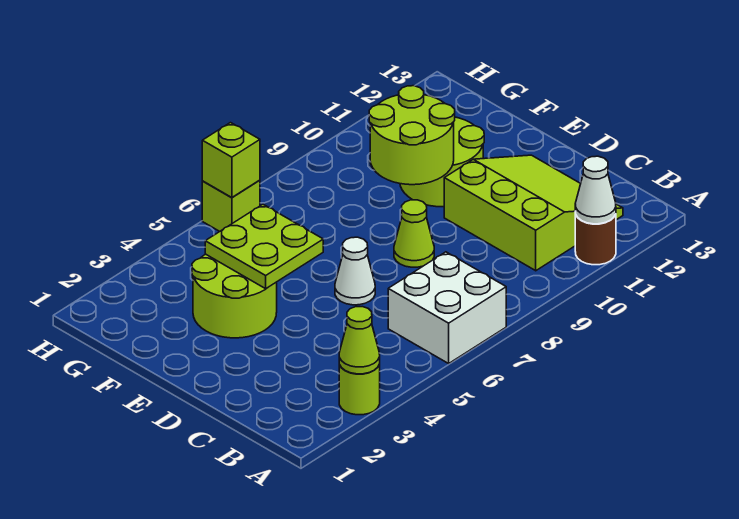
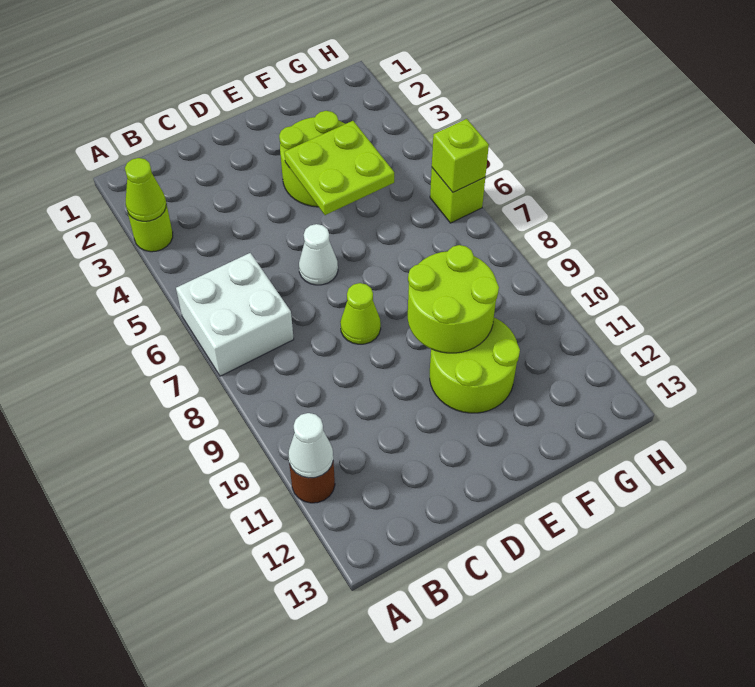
lime 3x3 slope [444,155,623,271] -> none

